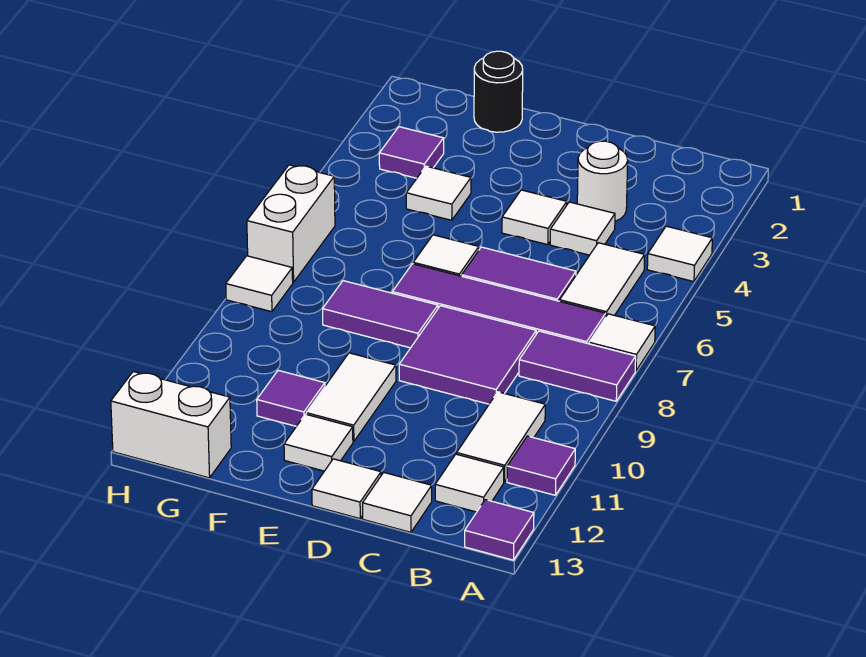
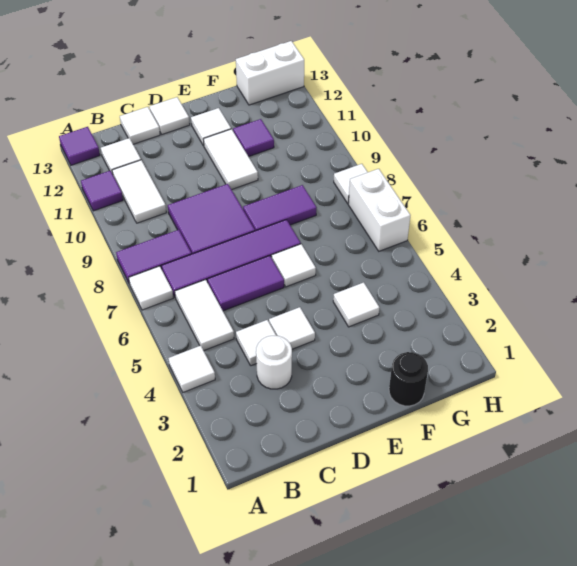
purple 1x1 tile [379,127,444,178] -> none

